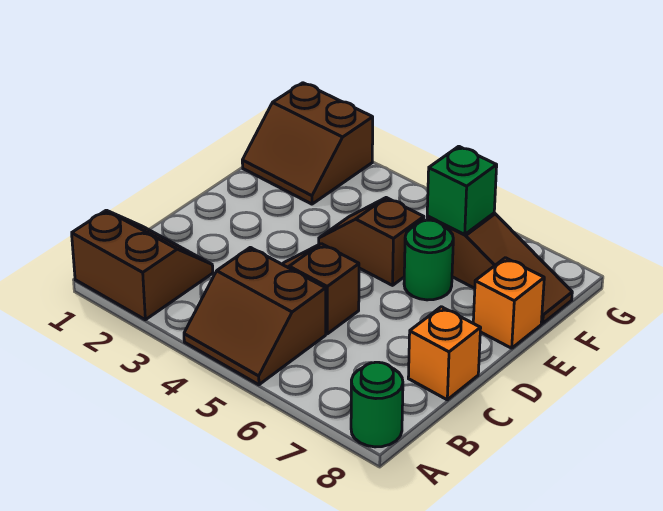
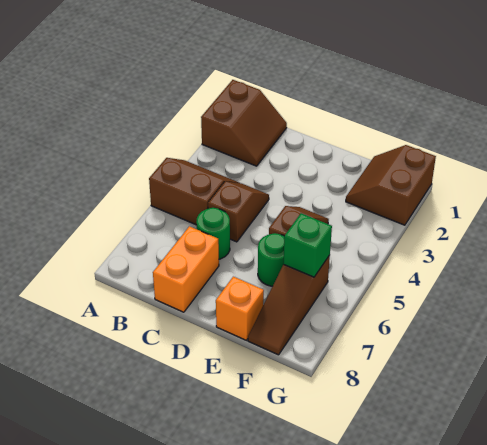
brown 2x2 slope [184,247,326,385] -> brown 2x2 slope turned to [149,158,239,225]
green 1x1 round brick [351,362,403,447] -> green 1x1 round brick moved to [196,208,230,259]
orange 1x1 brick [408,307,481,400] -> orange 1x2 brick [153,226,219,312]

